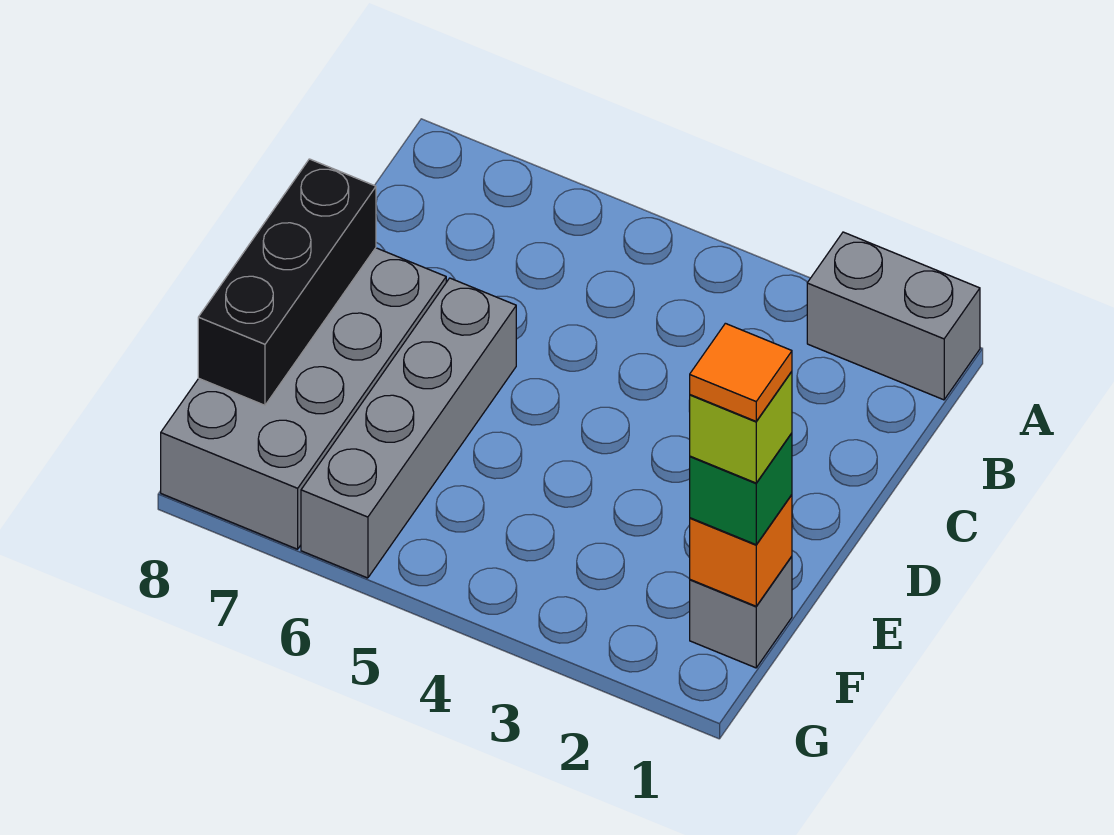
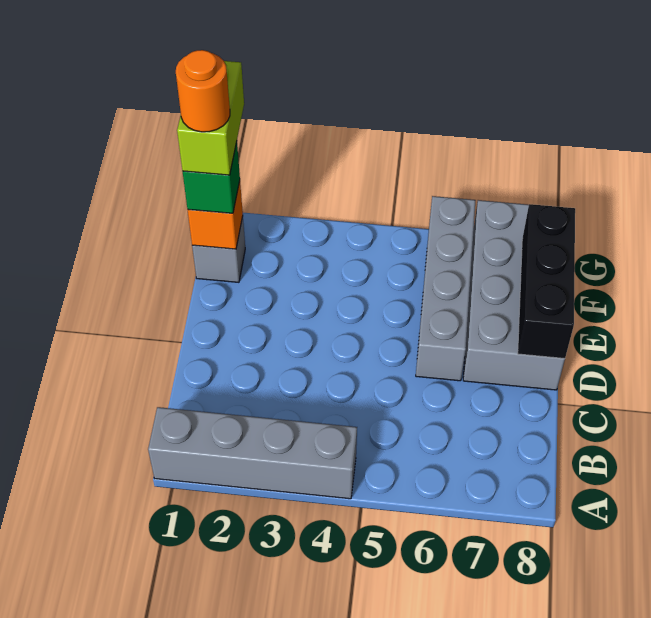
grey 1x2 brick [807,232,980,400] -> grey 1x4 brick [148,407,357,499]
lime 1x1 brick [689,371,792,483] -> lime 1x2 brick [177,61,244,175]
orange 1x1 tile [690,323,792,421] -> orange 1x1 round brick [176,50,230,132]

